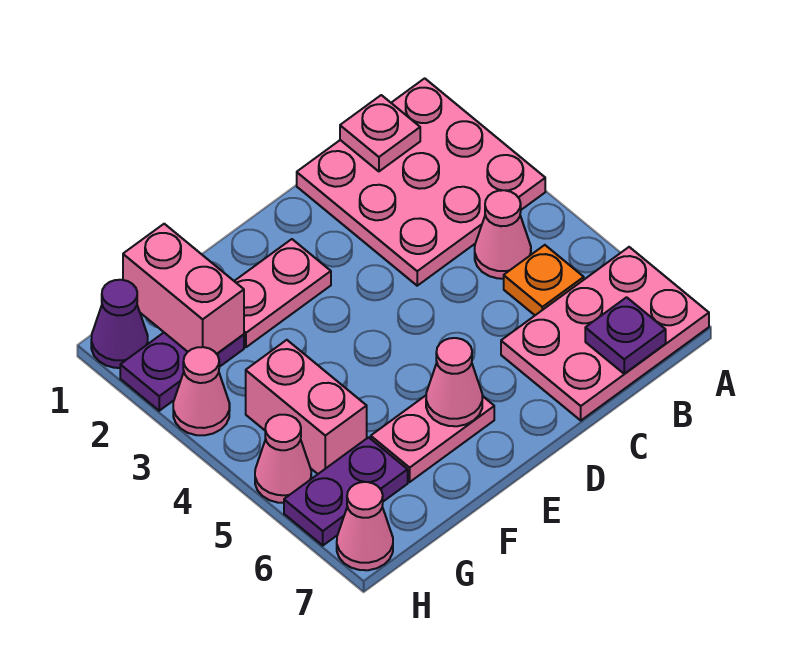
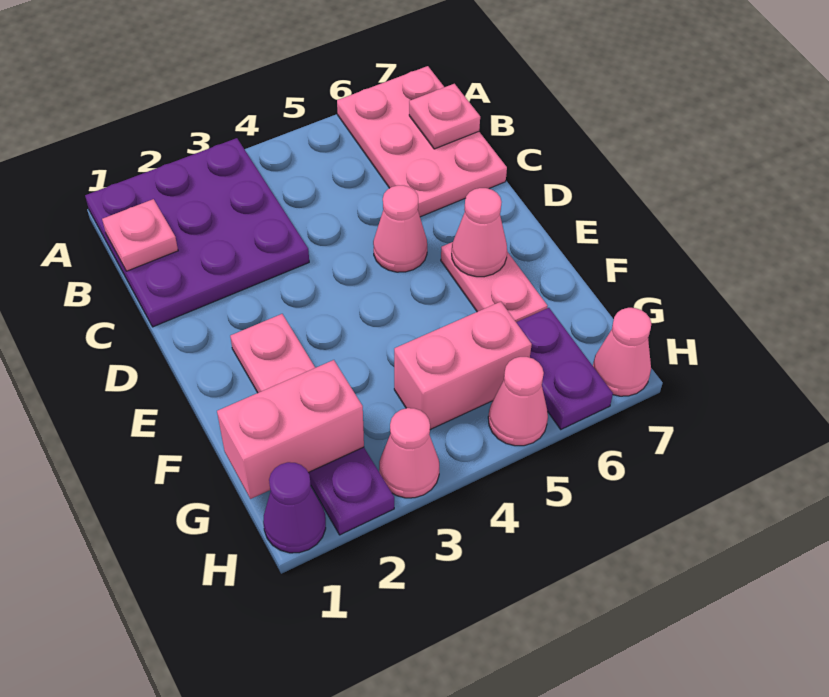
pink 3x3 plate [297,78,545,286] -> purple 3x3 plate [85,138,309,327]
pink 1x1 cone [475,190,531,279] -> pink 1x1 cone moved to [373,185,427,272]
orange 1x1 plate [504,245,584,315] -> none
purple 1x1 plate [585,297,666,374] -> pink 1x1 plate [409,84,480,149]

